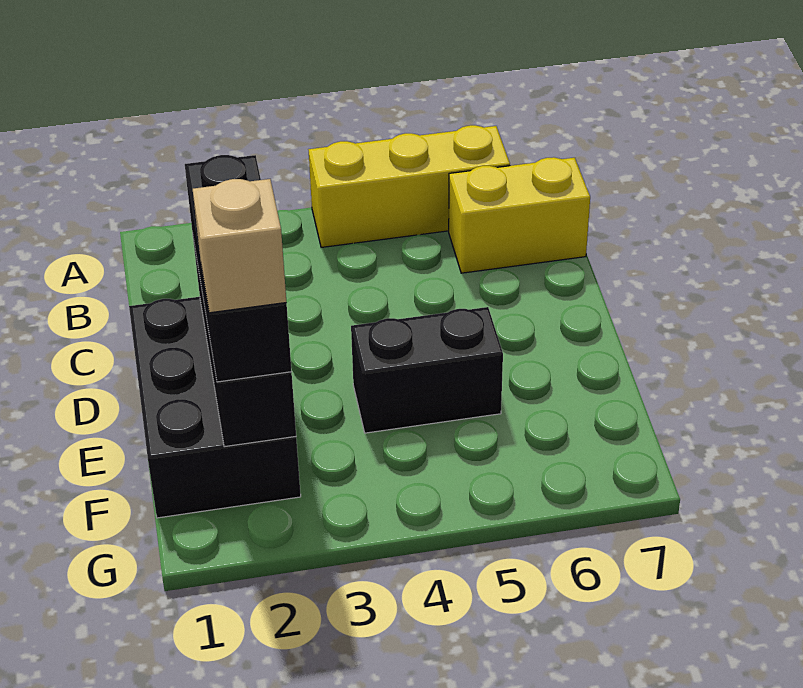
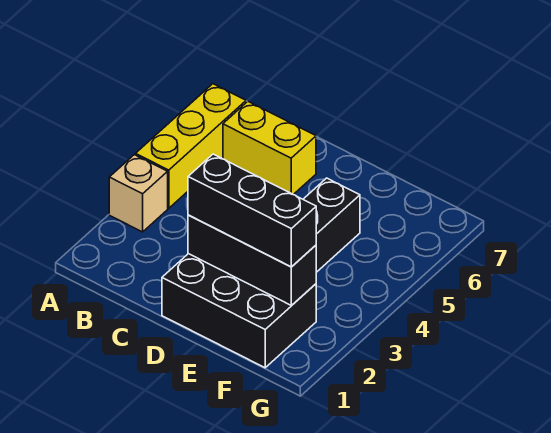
yellow 1x2 brick [449,157,590,273] -> yellow 1x2 brick turned to [223,102,316,195]
tan 1x1 brick [193,179,286,313] -> tan 1x1 brick moved to [109,155,168,232]

